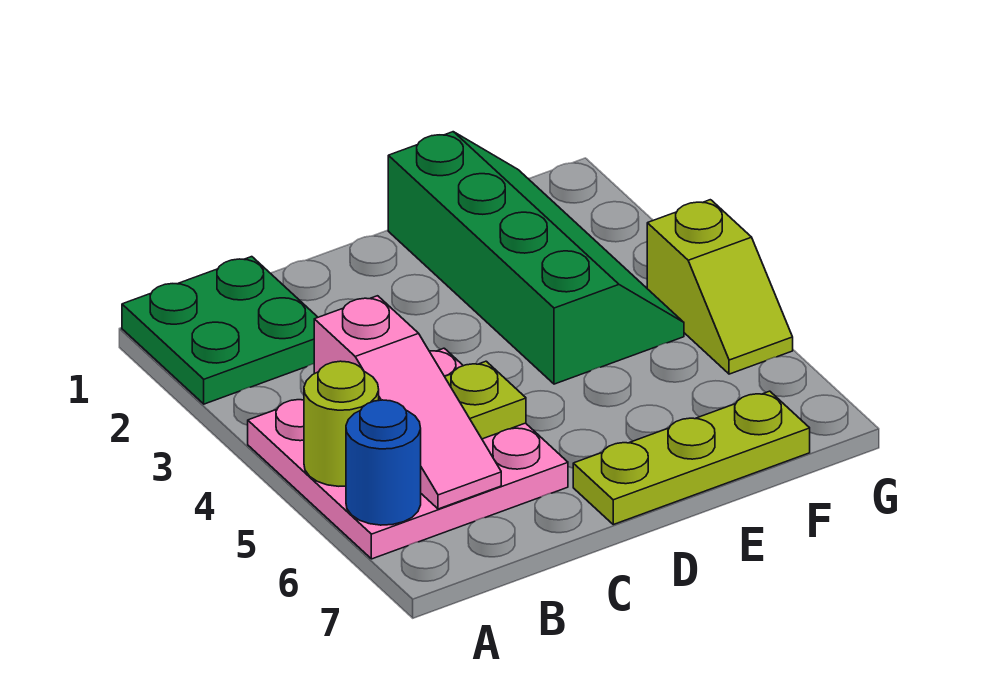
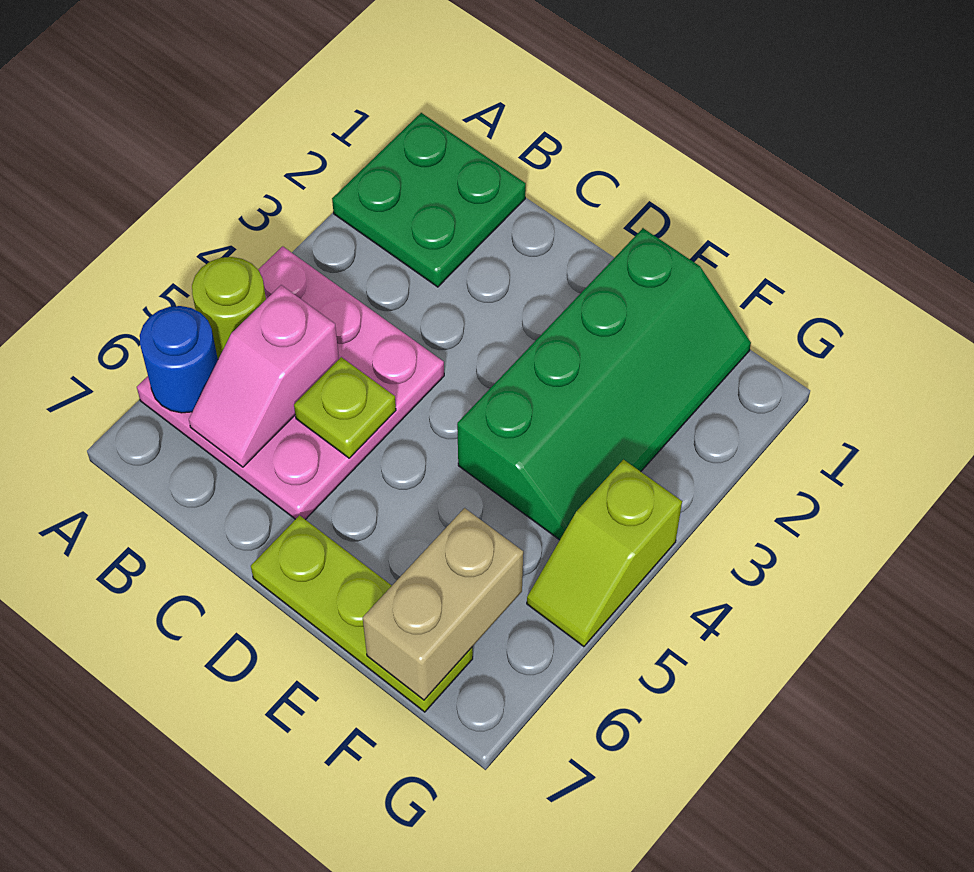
pink 1x3 slope [314,296,501,509] -> pink 1x2 slope [189,285,339,467]
none -> tan 1x2 brick [363,508,523,700]

